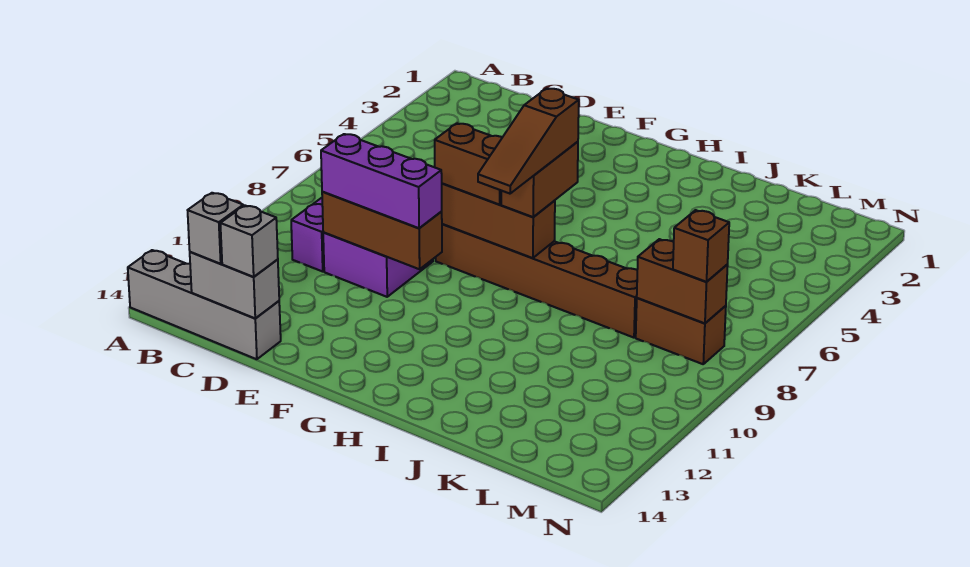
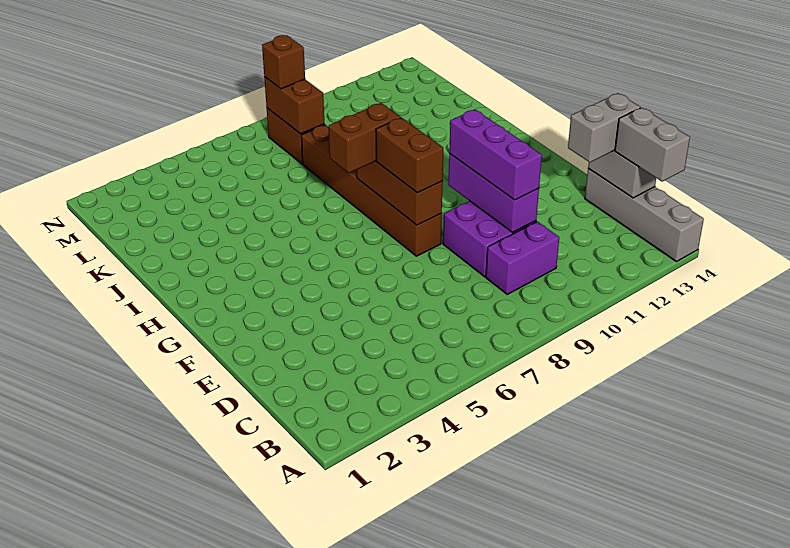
grey 1x1 brick [188,193,243,264] -> grey 1x2 brick [615,108,690,182]
brown 1x3 brick [322,192,442,269] -> purple 1x3 brick [448,154,539,233]
grey 1x1 brick [220,206,278,277] -> grey 1x2 brick [568,93,640,162]
brown 1x3 slope [478,88,579,194] -> none

